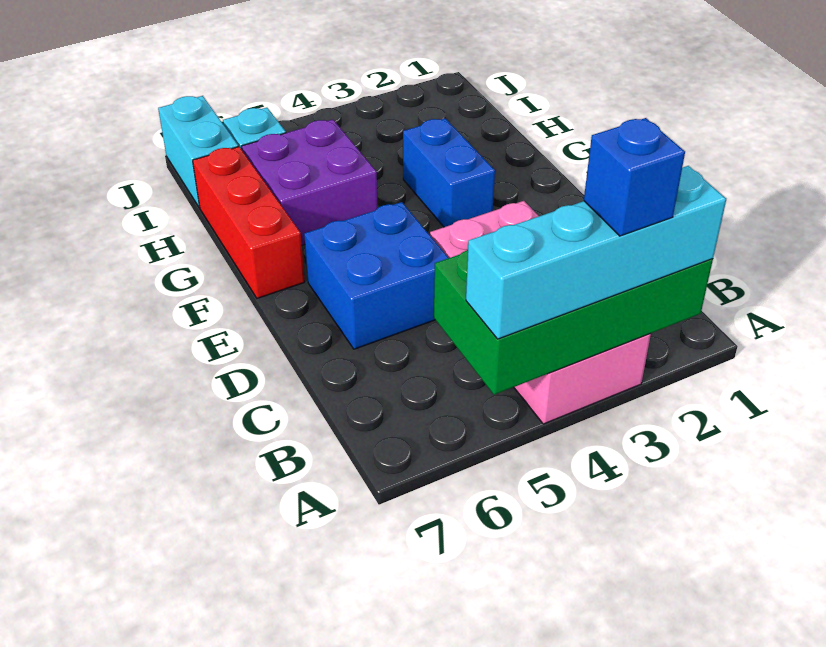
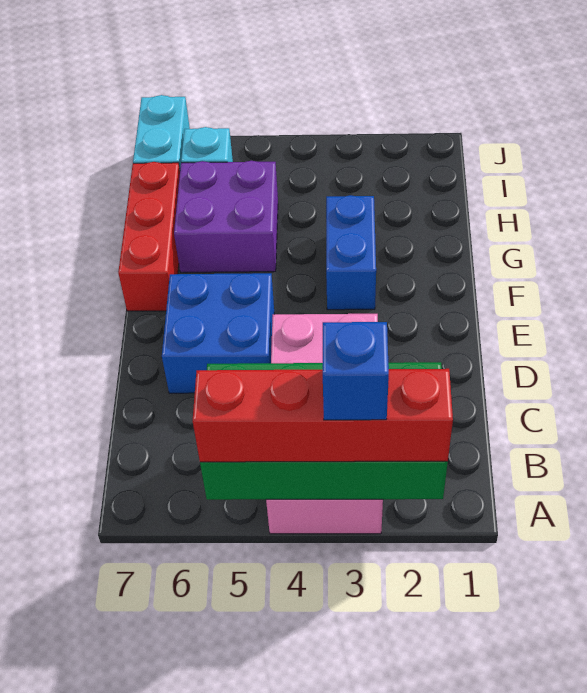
cyan 1x4 brick [466,166,726,339] -> red 1x4 brick [193,369,453,462]

